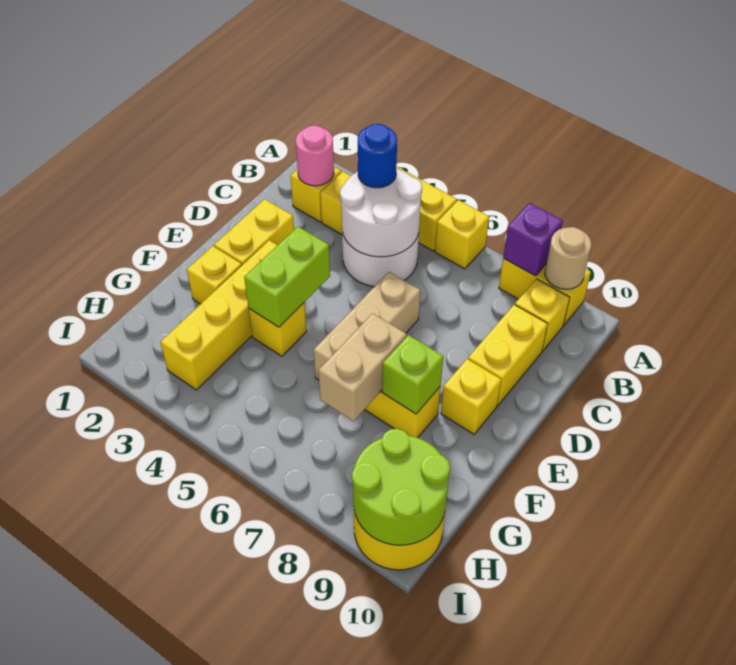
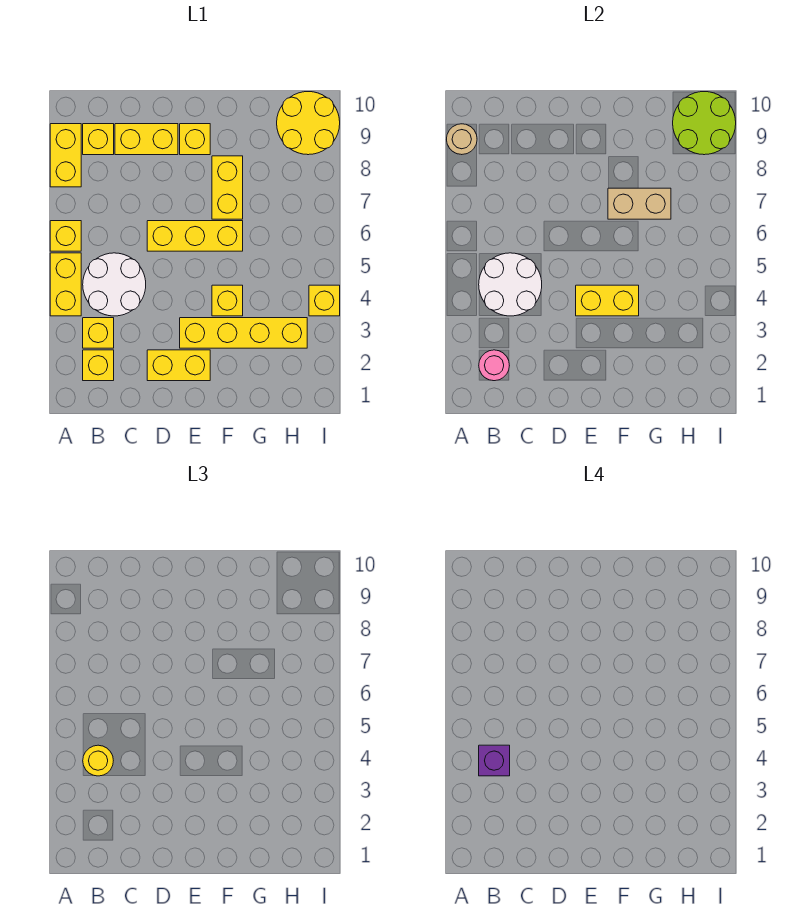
purple 1x1 brick [503,203,563,276] -> purple 1x1 brick moved to [479,745,510,776]
blue 1x1 round brick [358,124,397,188] -> yellow 1x1 round brick [83,745,113,776]
tan 1x3 brick [314,272,420,380] -> yellow 1x3 brick [147,221,243,251]
lime 1x2 brick [244,226,330,327] -> yellow 1x2 brick [576,285,639,316]
yellow 1x1 brick [187,246,242,304] -> yellow 1x1 brick moved to [309,285,340,316]
lime 1x1 brick [382,335,443,414] -> none

